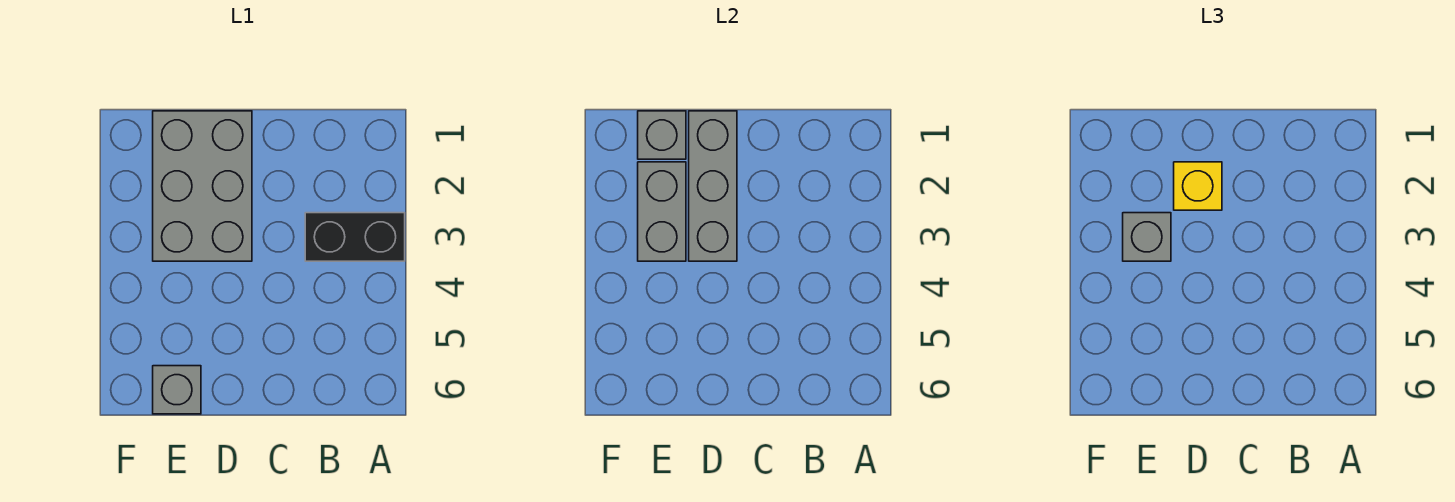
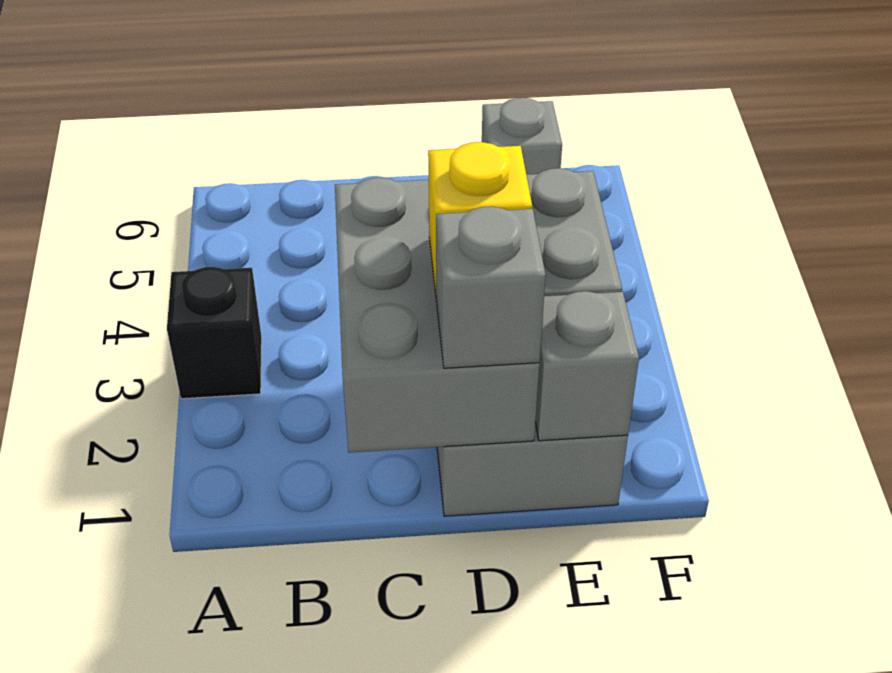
black 1x2 brick [305,213,405,261] -> black 1x1 brick [167,267,262,399]
grey 1x3 brick [689,111,737,261] -> grey 2x3 brick [335,178,539,453]
grey 1x1 brick [1123,213,1171,261] -> grey 1x1 brick moved to [436,206,546,368]

